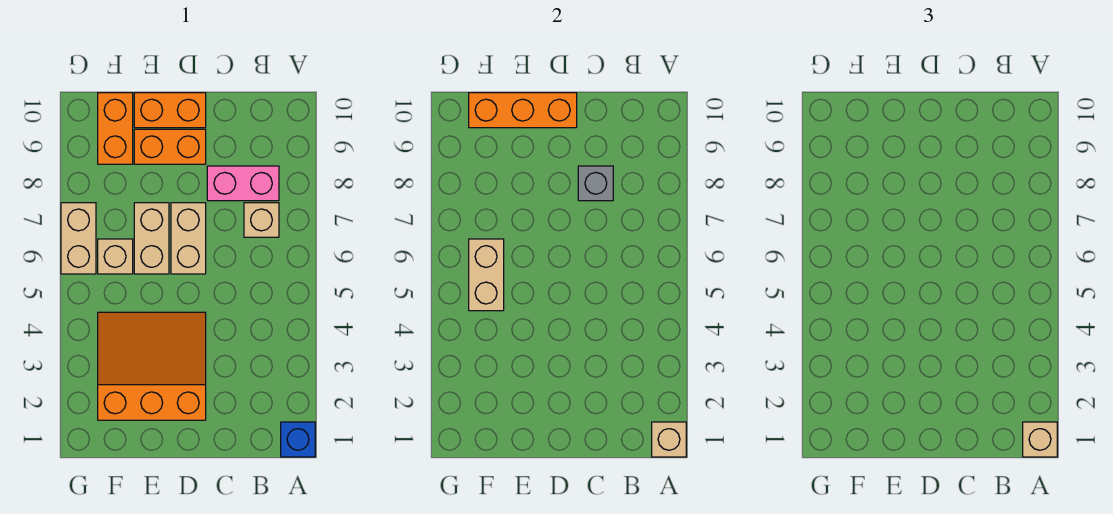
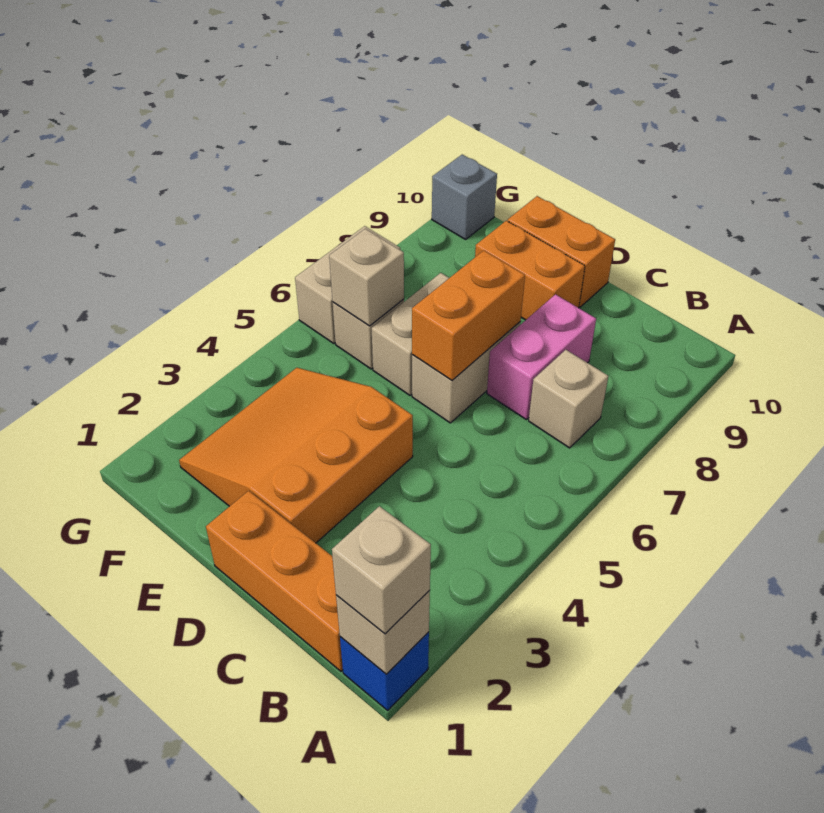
pink 1x2 brick [207,166,279,201] -> pink 1x2 brick turned to [487,294,596,419]
grey 1x1 brick [578,166,613,201] -> grey 1x1 brick moved to [432,155,497,239]
orange 3x3 slope [98,312,206,420] -> orange 3x3 slope turned to [179,368,413,543]
orange 1x3 brick [469,93,577,128] -> orange 1x3 brick moved to [206,491,343,671]
tan 1x2 brick [469,239,504,311] -> tan 1x1 brick [329,229,404,326]
orange 1x2 brick [98,93,133,164] -> orange 1x2 brick moved to [412,251,525,380]

